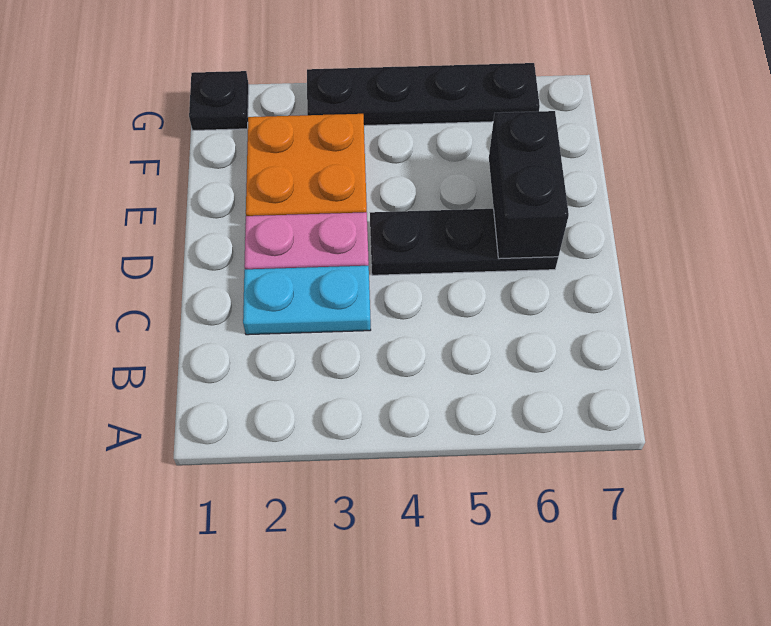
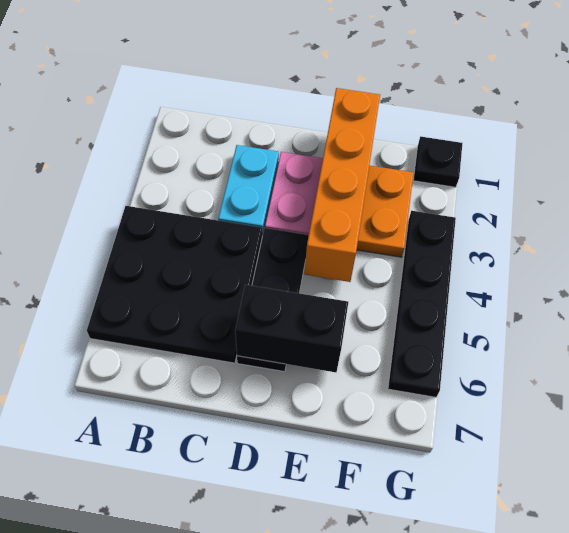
none -> black 3x3 plate [87,206,262,363]
none -> orange 1x4 brick [304,88,380,282]

